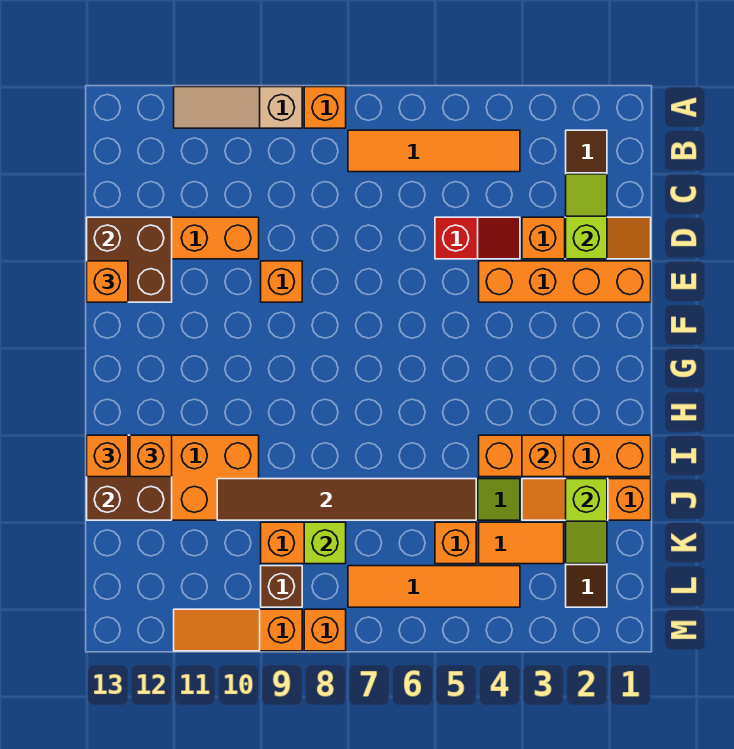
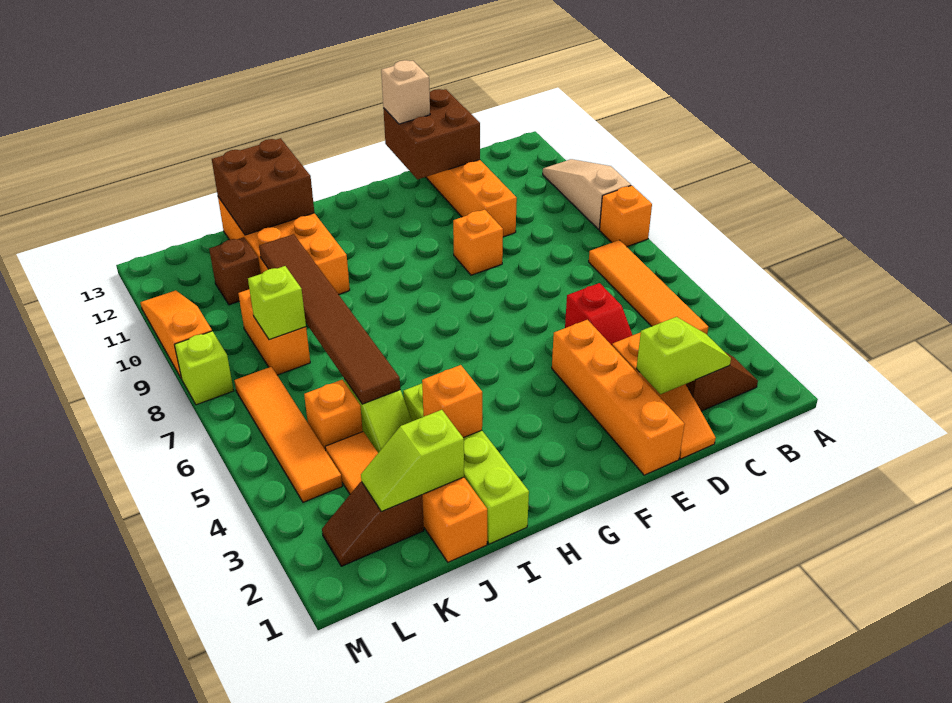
orange 1x1 brick [87,261,128,302] -> tan 1x1 brick [381,60,430,124]
orange 1x4 brick [479,435,651,477] -> lime 1x4 brick [403,384,529,544]
orange 1x1 brick [130,435,172,477] -> none
orange 1x1 brick [87,435,128,477] -> none
brown 1x1 brick [261,566,302,607] -> brown 1x1 brick moved to [209,237,261,305]
orange 1x1 brick [304,609,346,651] -> lime 1x1 brick [174,331,234,405]

